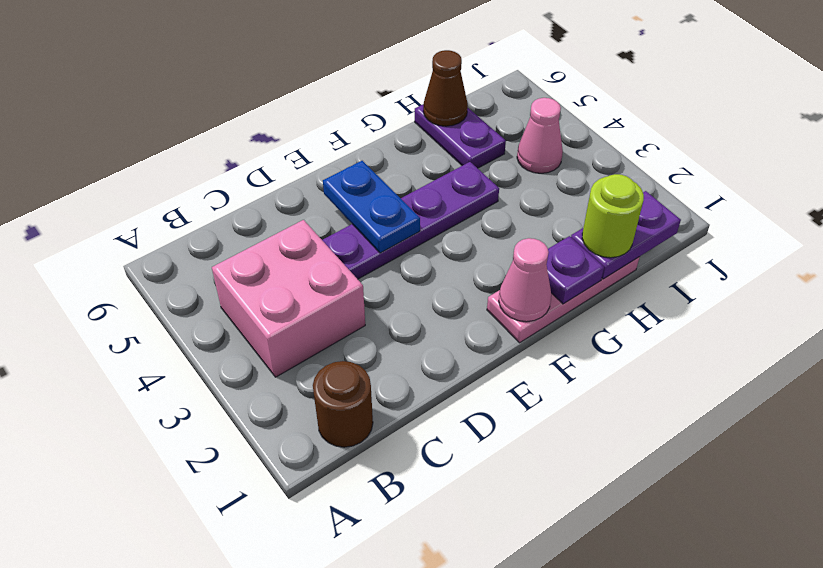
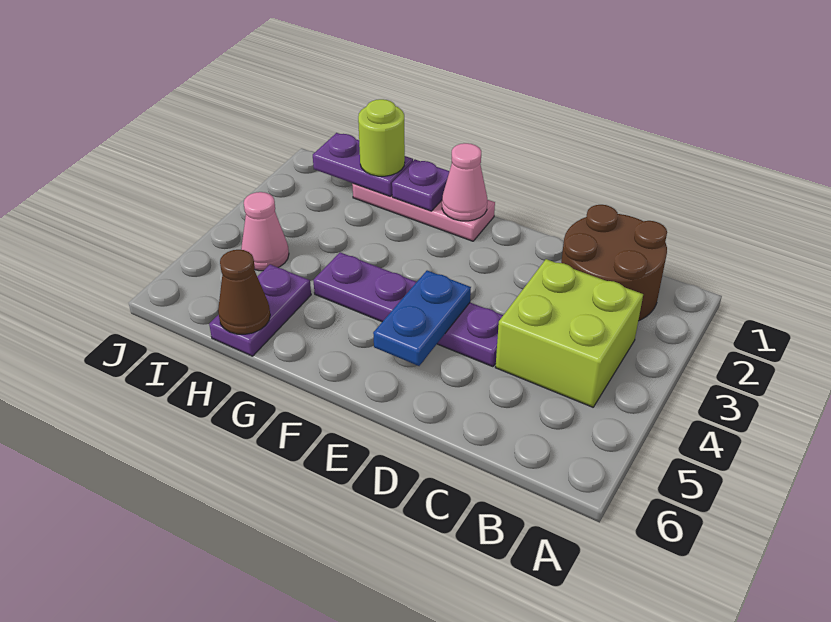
brown 1x1 round brick [313,361,373,447] -> brown 2x2 round brick [561,205,667,321]
pink 2x2 brick [212,220,365,377] -> lime 2x2 brick [495,259,643,407]

